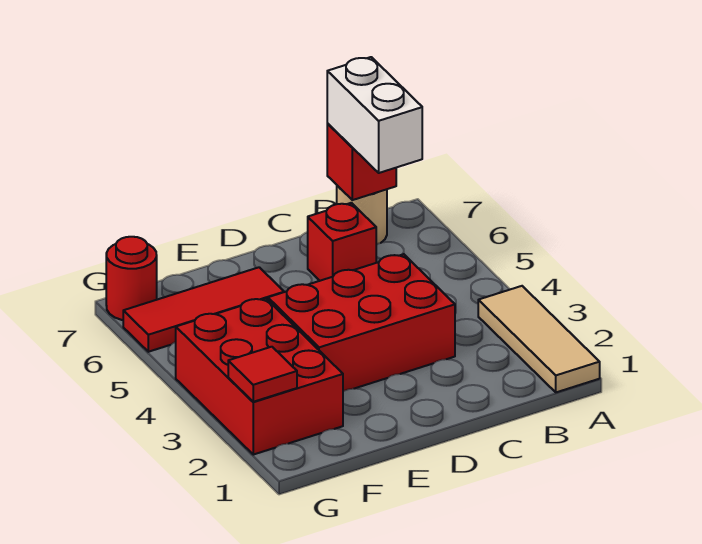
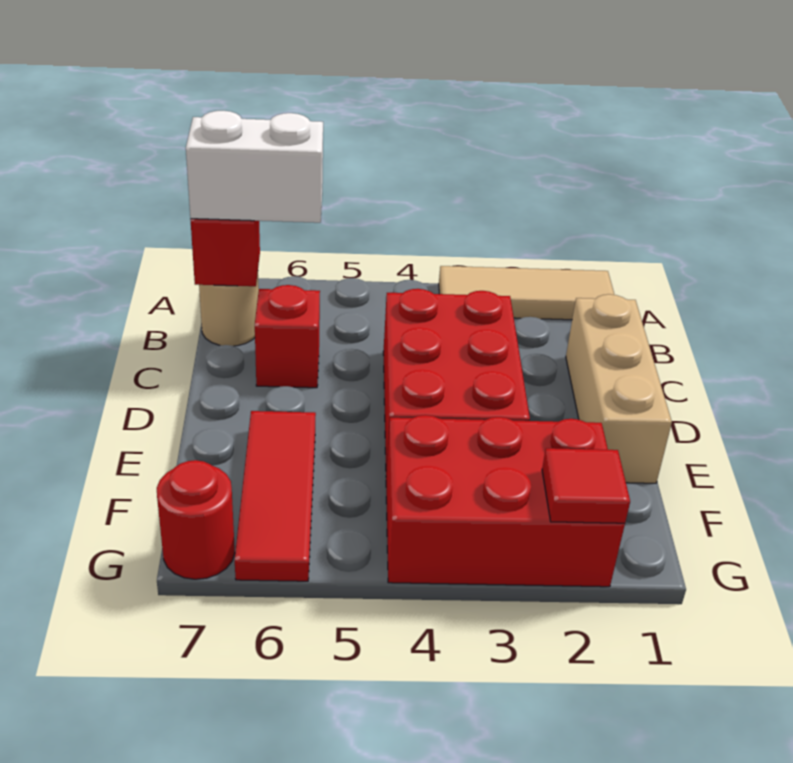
none -> tan 1x3 brick [566,294,672,483]

